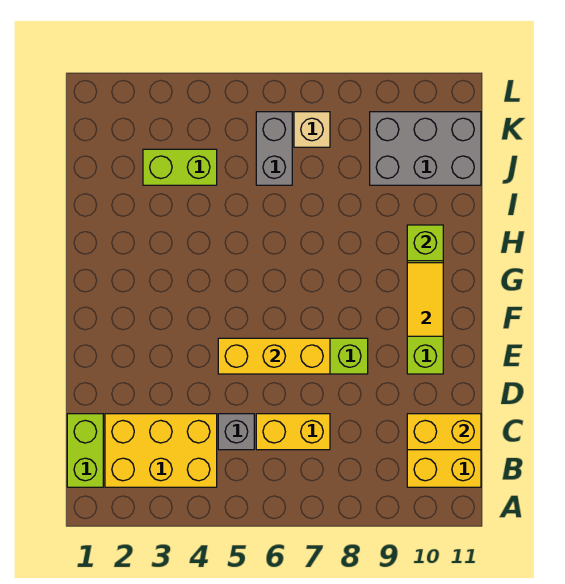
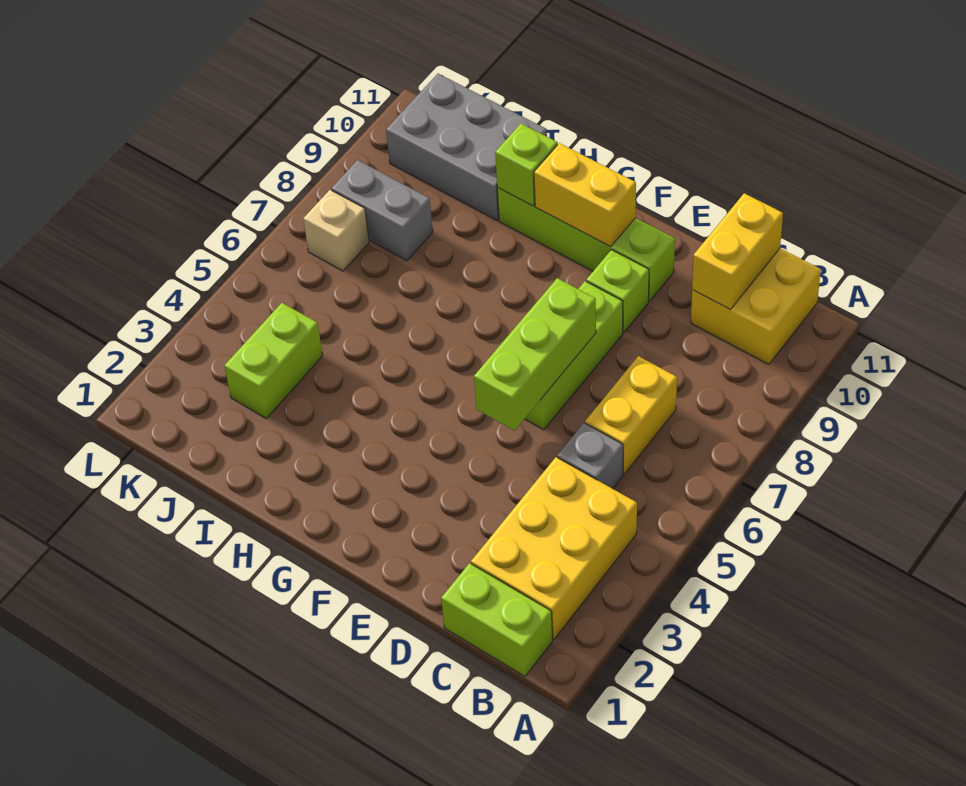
yellow 1x3 brick [218,338,330,374] -> lime 1x3 brick [474,278,596,431]
none -> lime 1x1 brick [586,250,649,333]
yellow 1x2 tile [407,263,443,336] -> yellow 1x2 brick [534,143,636,247]
grey 1x2 brick [256,112,292,185] -> grey 1x2 brick moved to [331,160,433,261]
grey 2x3 brick [370,112,481,185] -> grey 2x3 brick turned to [386,74,547,220]

